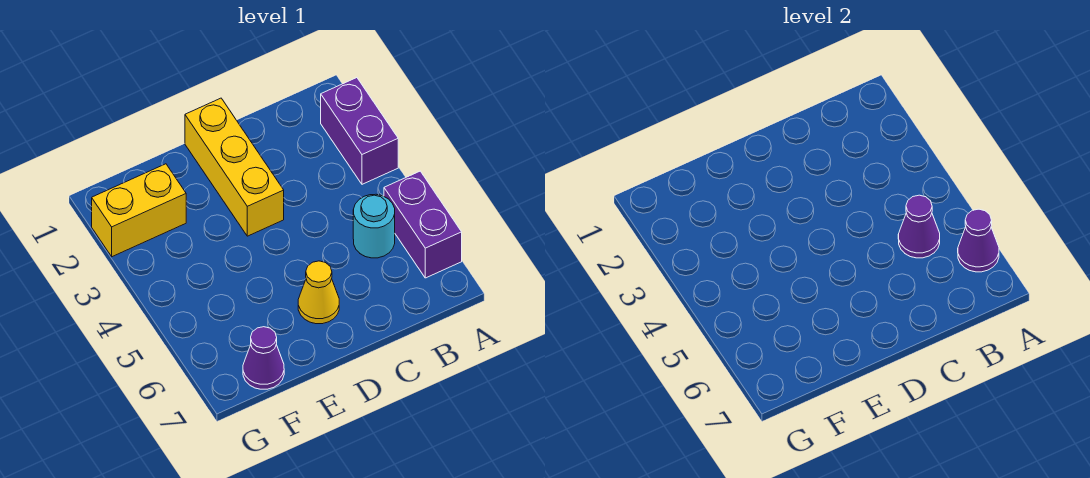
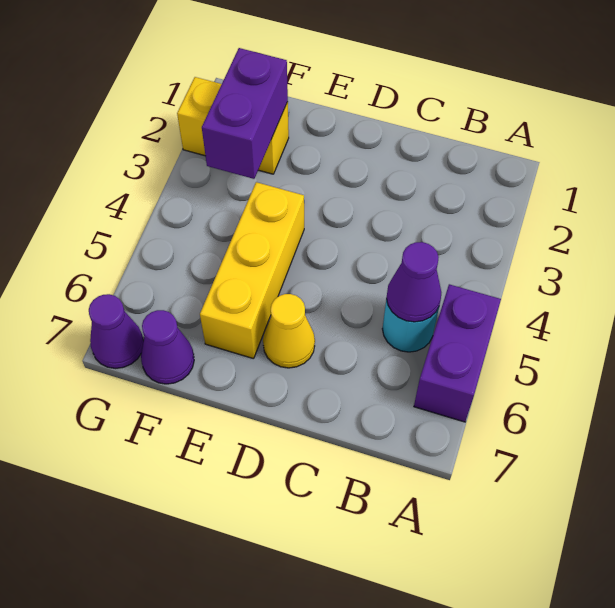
purple 1x2 brick [321,78,398,184] -> purple 1x2 brick moved to [202,48,288,179]
purple 1x1 cone [958,209,999,272] -> purple 1x1 cone moved to [89,294,143,368]
yellow 1x3 brick [185,98,284,236] -> yellow 1x3 brick moved to [200,182,304,359]

